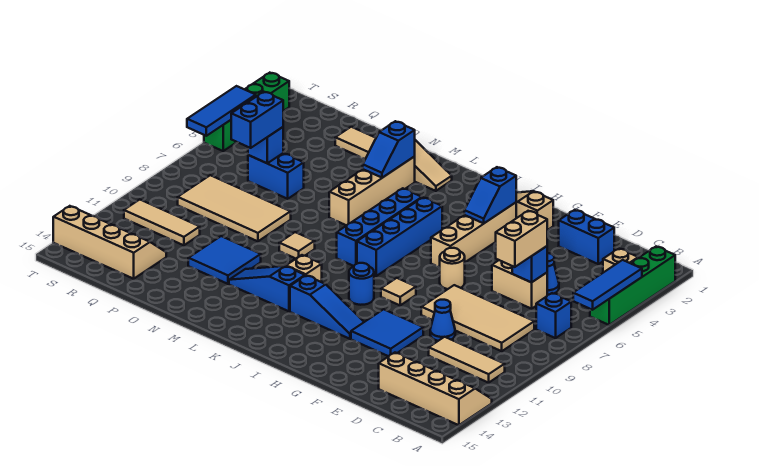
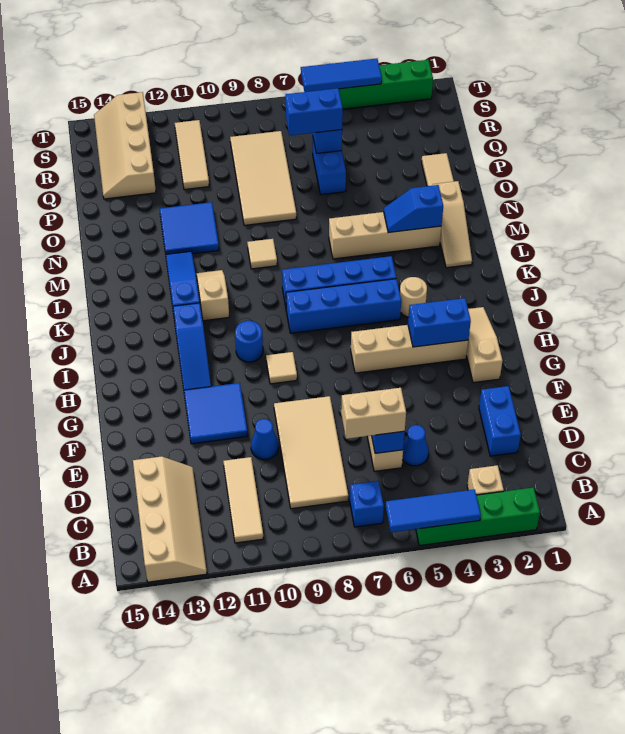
tan 1x1 round brick [440,248,465,289] -> tan 1x1 round brick moved to [400,277,427,317]
blue 1x2 slope [464,167,516,223] -> blue 1x2 brick [408,298,471,347]
tan 2x4 slope [53,206,166,279] -> tan 2x4 slope turned to [94,92,156,199]

